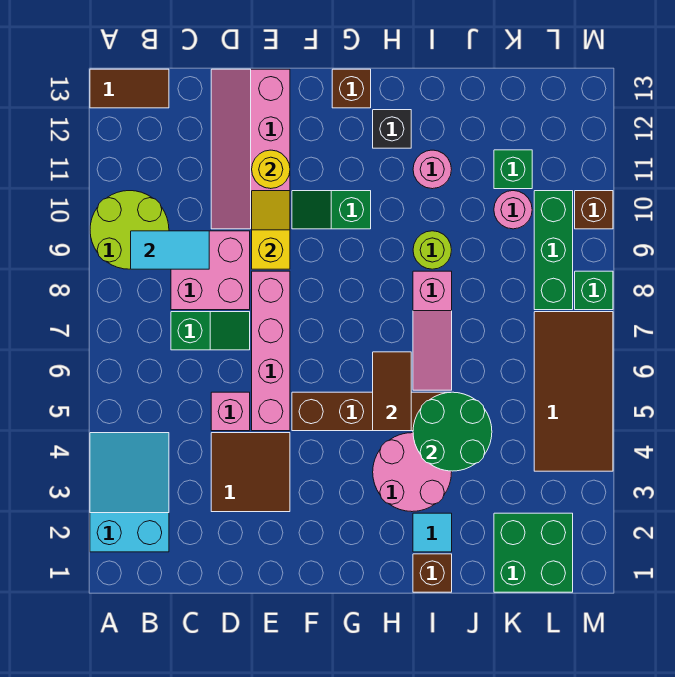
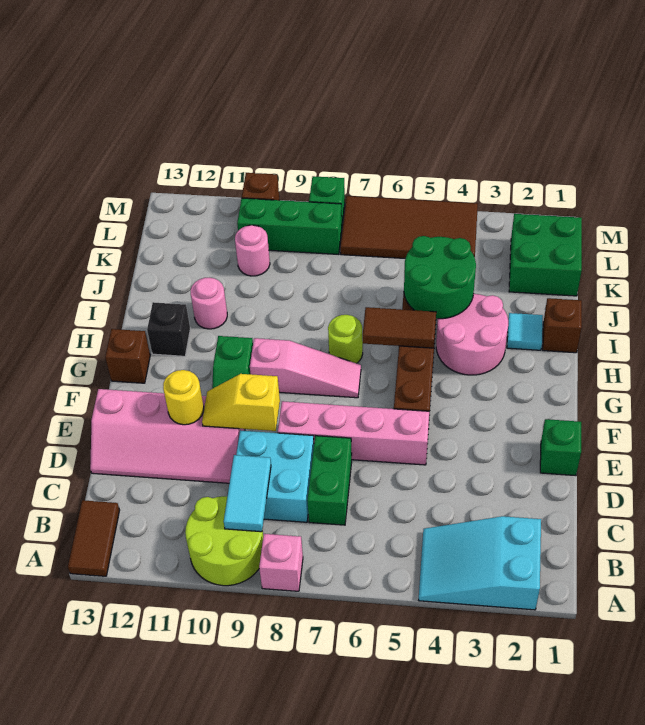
green 1x2 slope [171,312,250,350] -> green 1x2 brick [307,436,352,525]
pink 2x2 brick [171,231,250,310] -> cyan 2x2 brick [236,430,314,522]
brown 2x2 tile [211,433,290,512] -> none
pink 1x1 brick [211,392,250,431] -> pink 1x1 brick moved to [259,534,303,591]
pink 1x3 slope [413,271,452,390] -> pink 1x3 slope moved to [250,338,361,398]
lime 1x1 round brick [413,231,451,269] -> lime 1x1 round brick moved to [328,315,363,363]
green 1x1 brick [494,150,532,189] -> green 1x1 brick moved to [540,419,581,476]

